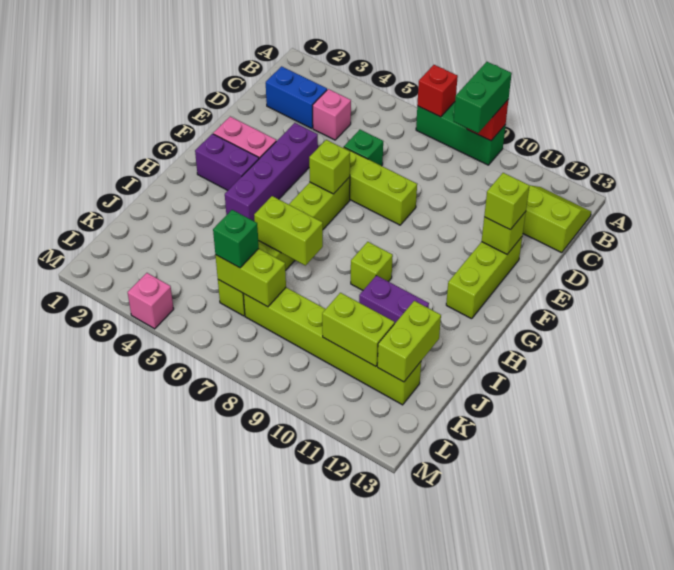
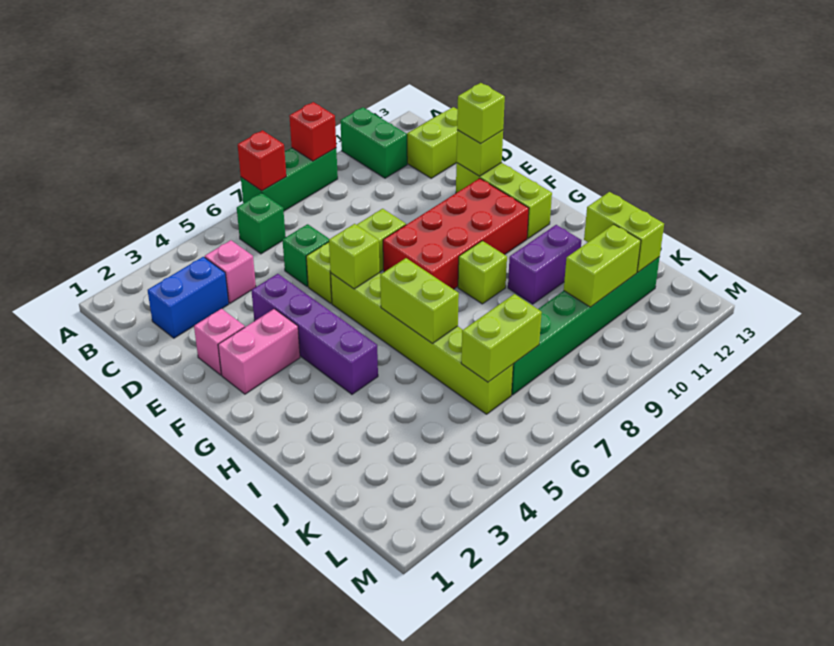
green 1x2 brick [454,62,512,133] -> green 1x2 brick moved to [340,107,407,178]
none -> red 2x4 brick [383,178,529,289]
purple 1x2 brick [195,134,259,190] -> none
lime 1x2 brick [254,196,323,266] -> lime 1x2 brick turned to [380,258,459,343]
green 1x1 brick [213,210,259,268] -> green 1x1 brick moved to [237,193,285,254]
lime 1x6 brick [243,288,421,405] -> green 1x6 brick [512,257,660,395]
pink 1x1 brick [128,273,174,329] -> pink 1x1 brick moved to [194,309,245,375]

